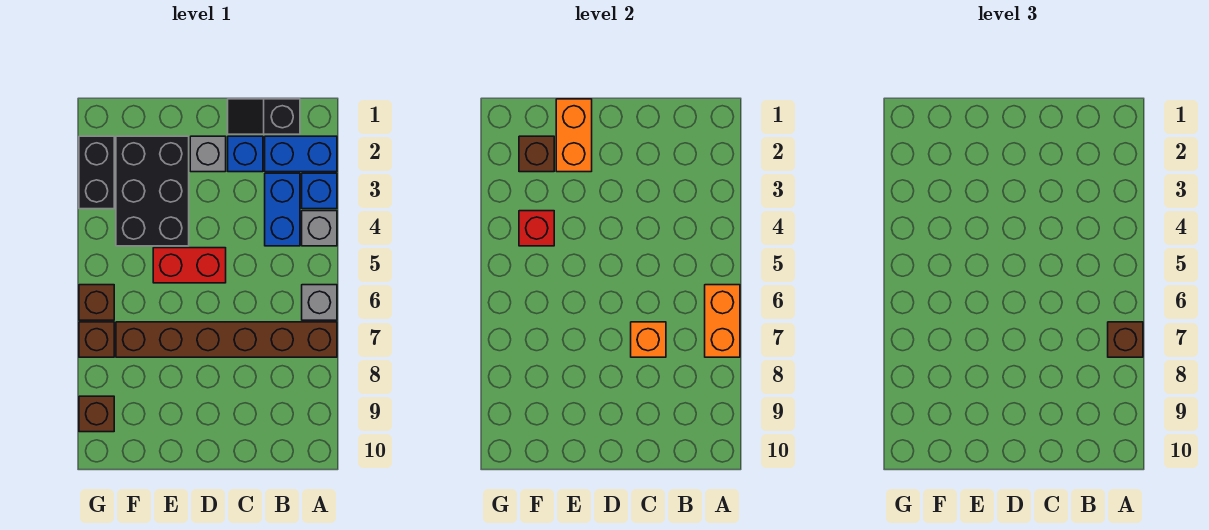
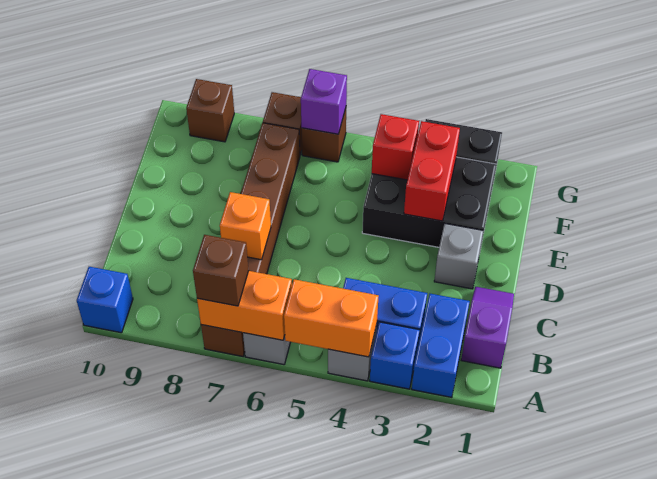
black 1x2 slope [228,99,300,134] -> purple 1x2 slope [461,287,514,368]
blue 1x1 brick [228,136,263,172] -> blue 1x1 brick moved to [77,267,133,333]
red 1x2 brick [153,248,226,283] -> red 1x2 brick moved to [404,121,460,221]
orange 1x2 brick [556,99,592,172] -> orange 1x2 brick moved to [284,279,379,357]
brown 1x1 brick [519,136,554,172] -> none
none -> purple 1x1 brick [301,69,347,134]

